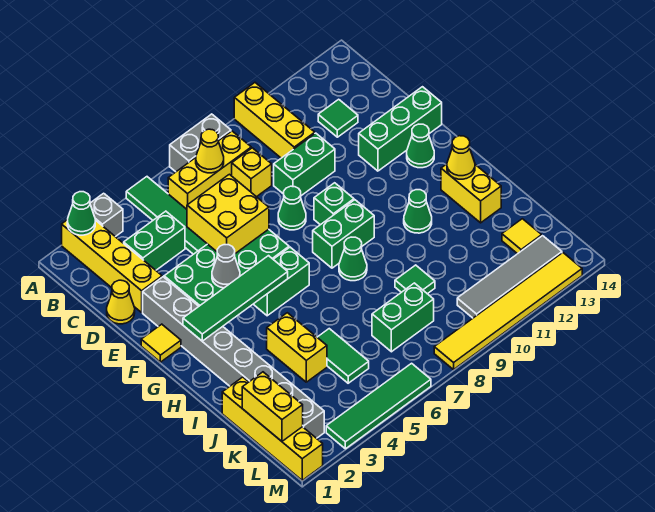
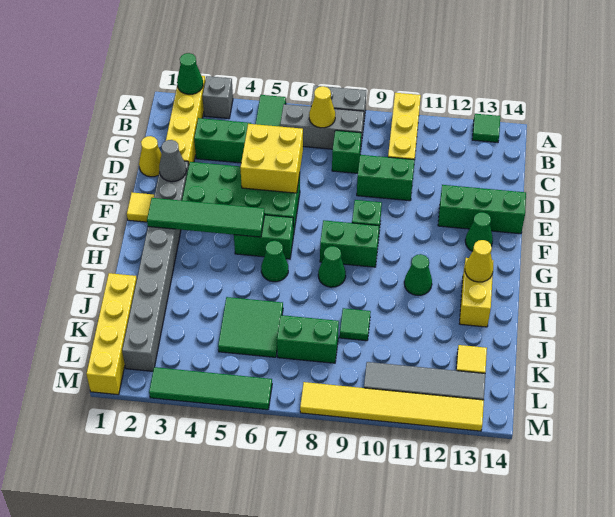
yellow 1x3 brick [168,131,251,209] -> grey 1x3 brick [280,104,364,149]
yellow 1x1 brick [232,148,272,197] -> green 1x1 brick [332,130,361,173]
green 1x1 tile [318,99,358,137] -> green 1x1 tile moved to [472,114,500,143]
green 1x1 cone [278,186,306,230] -> green 1x1 cone moved to [261,241,288,282]
grey 1x1 cone [212,245,240,288] -> grey 1x1 cone moved to [159,140,186,182]
yellow 1x2 brick [267,313,327,382] -> none
green 1x2 tile [317,329,369,383] -> green 2x2 tile [218,297,283,357]
yellow 1x2 brick [242,372,303,441] -> none

